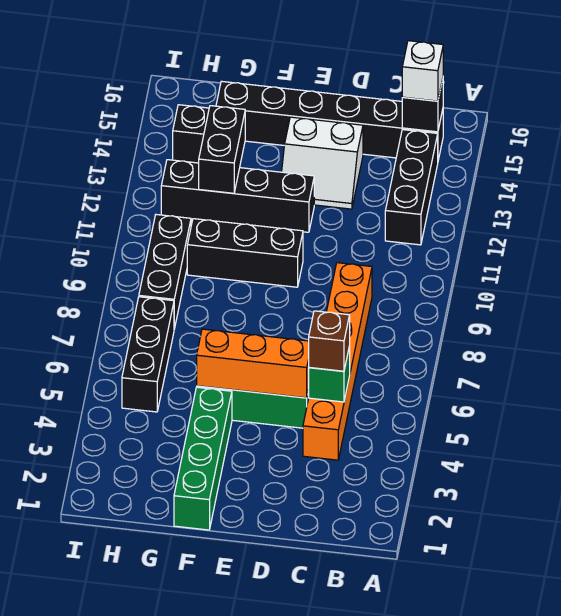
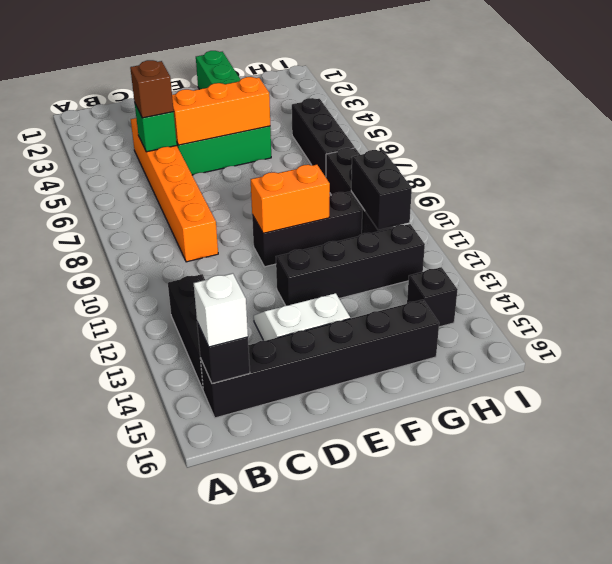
none -> orange 1x2 brick [251,165,330,233]
black 1x2 brick [199,106,245,193] -> black 1x2 brick moved to [351,150,412,230]

